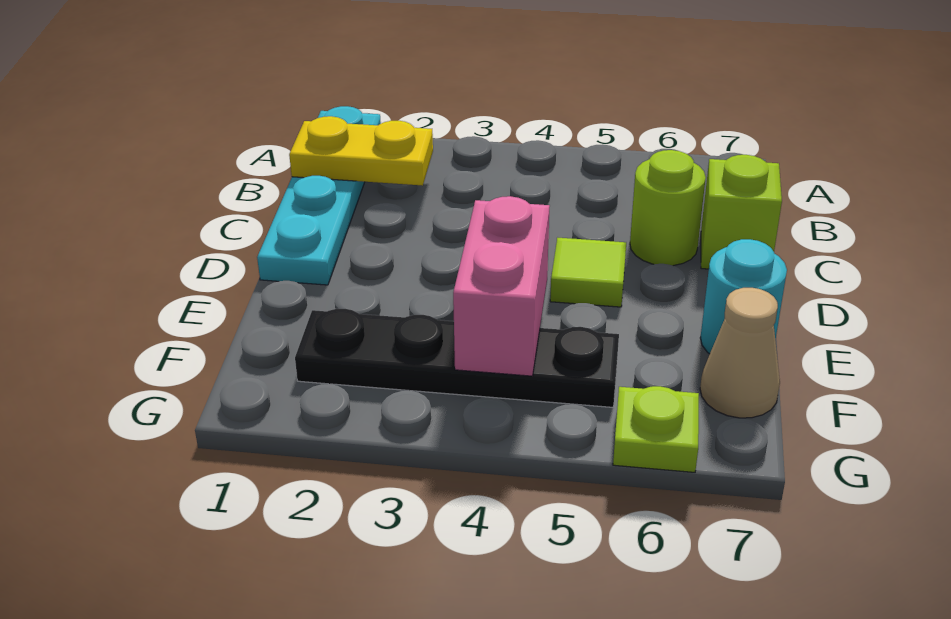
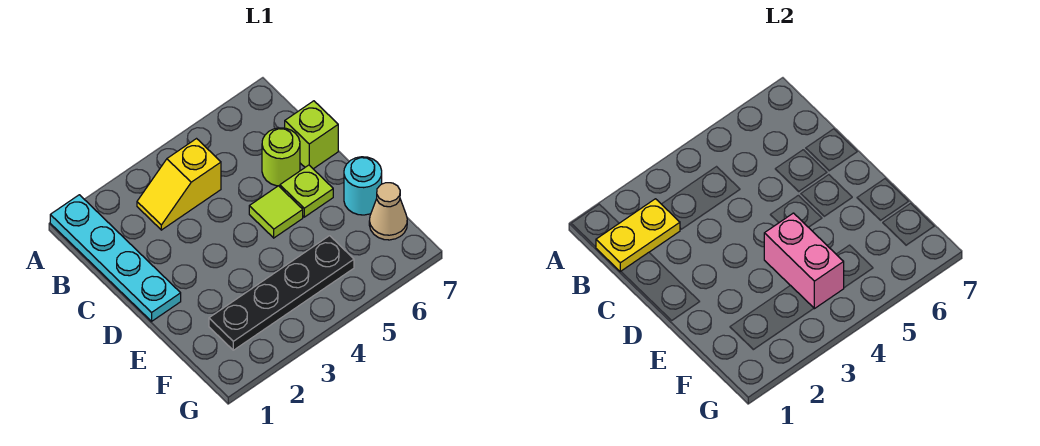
none -> yellow 1x2 slope [137,139,221,230]
lime 1x1 plate [613,386,699,472] -> lime 1x1 plate moved to [280,165,333,217]

